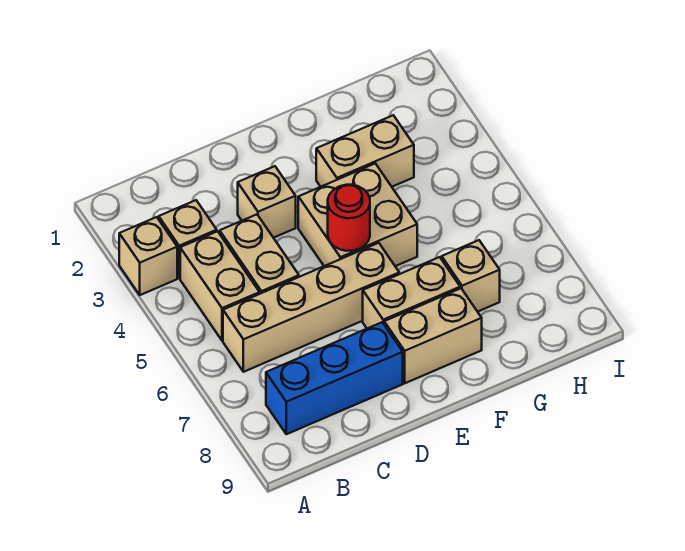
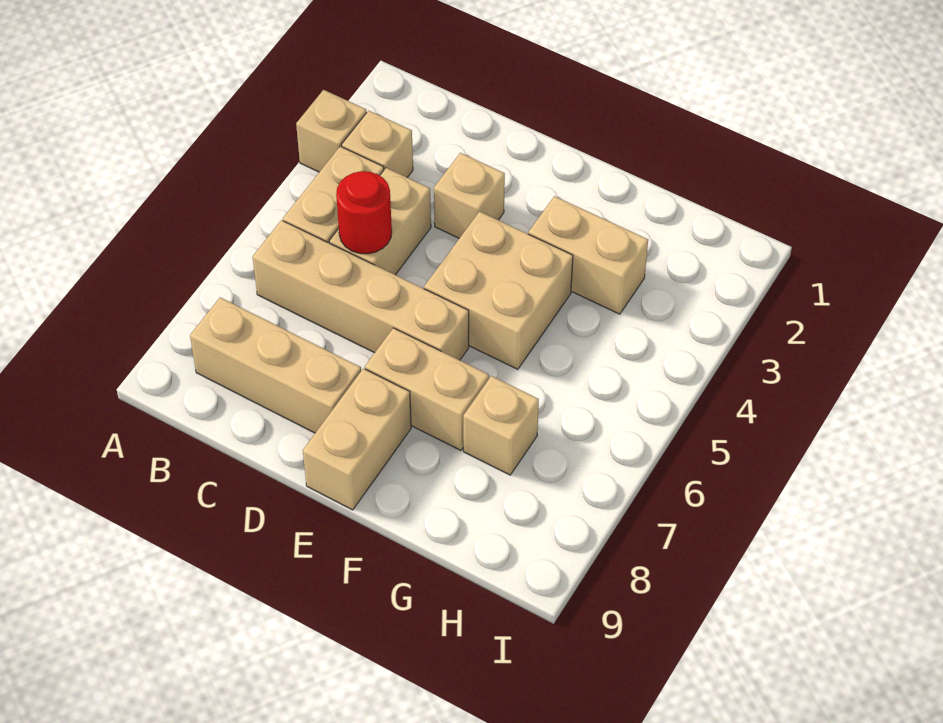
blue 1x3 brick [266,322,403,434] -> tan 1x3 brick [190,297,361,433]
red 1x1 round brick [328,185,370,251] -> red 1x1 round brick moved to [336,171,392,254]
tan 1x2 brick [384,288,482,383] -> tan 1x2 brick turned to [303,368,411,510]

